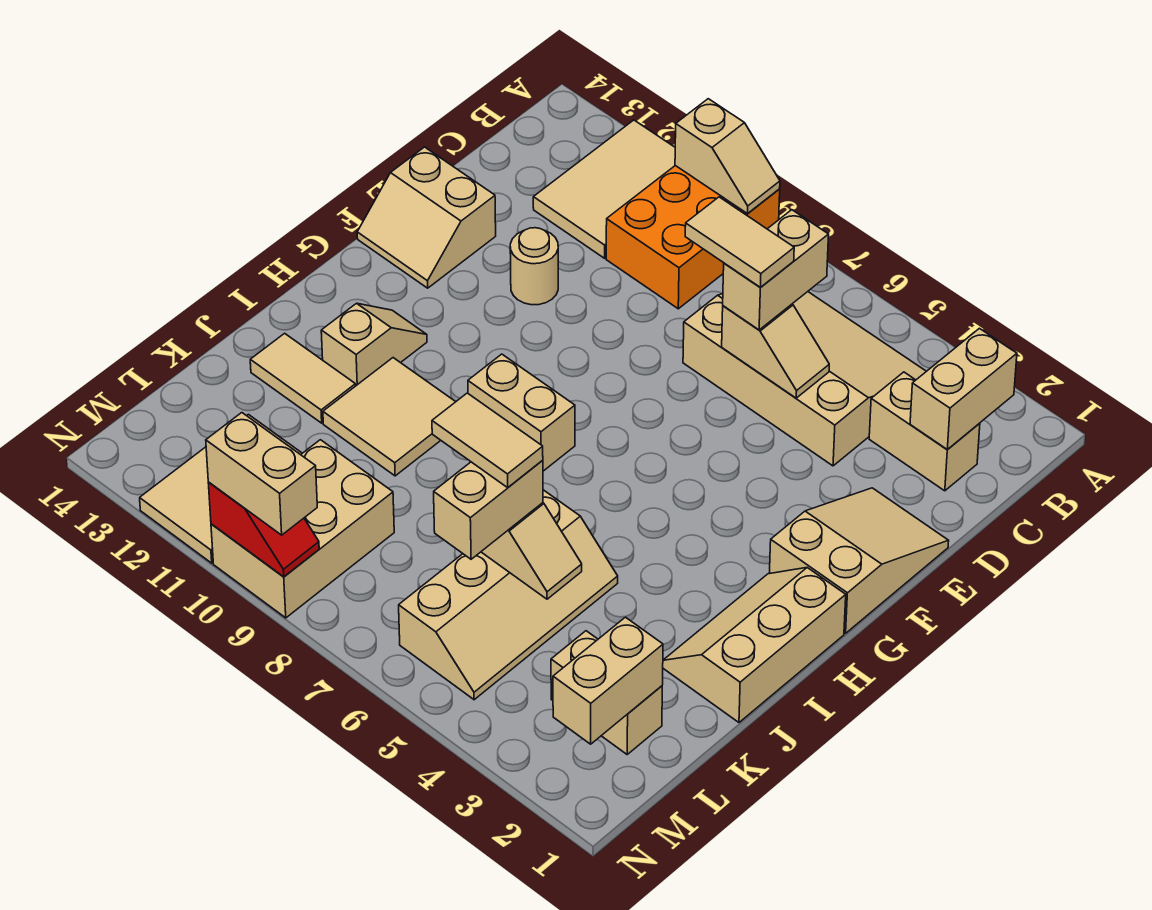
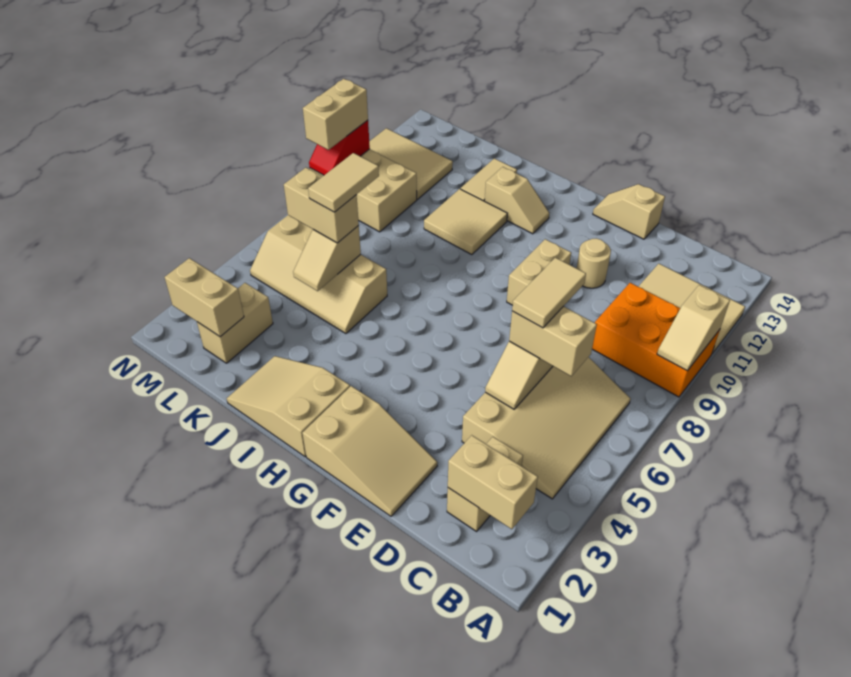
tan 2x2 slope [357,147,496,288] -> tan 1x2 slope [593,184,665,239]
tan 2x3 slope [663,568,846,722] -> tan 2x3 slope turned to [227,356,350,457]
tan 1x2 brick [468,354,575,471] -> tan 1x2 brick moved to [507,239,571,305]

